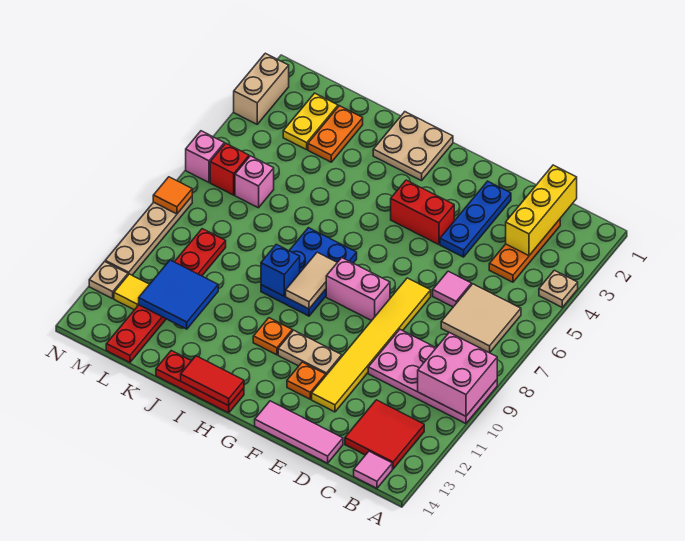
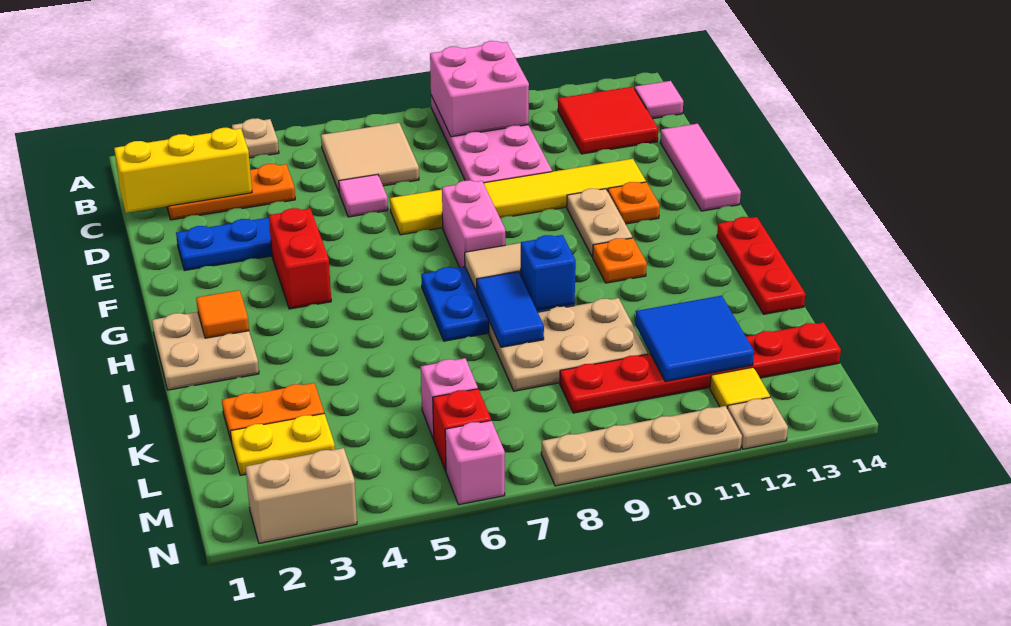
red 1x2 tile [181,356,244,406] -> none
none -> blue 1x2 tile [477,272,544,347]
none -> tan 2x3 plate [489,298,647,391]
orange 1x1 tile [153,177,192,214] -> orange 1x1 tile moved to [196,290,249,338]

